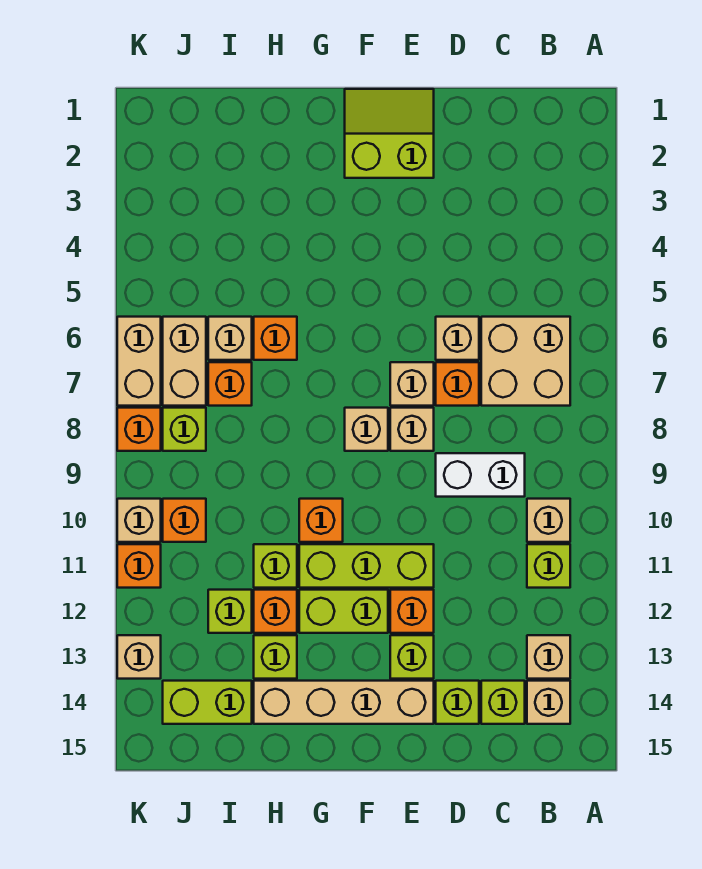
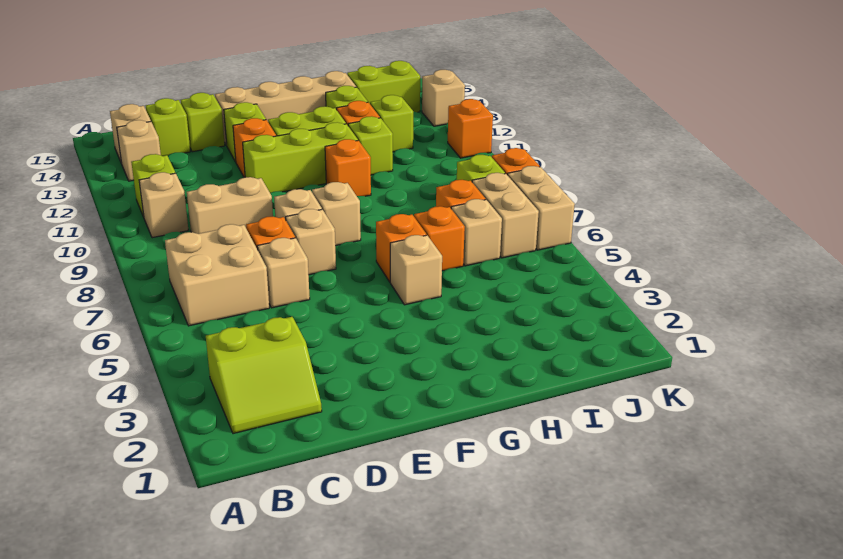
white 1x2 brick [436,453,525,497] -> tan 1x2 brick [187,177,273,234]
lime 2x2 slope [345,89,434,178] -> lime 2x2 slope moved to [206,317,322,434]
orange 1x1 brick [163,499,206,542] -> orange 1x1 brick moved to [376,214,427,282]
tan 1x1 brick [117,499,161,542] -> tan 1x1 brick moved to [390,235,442,305]

